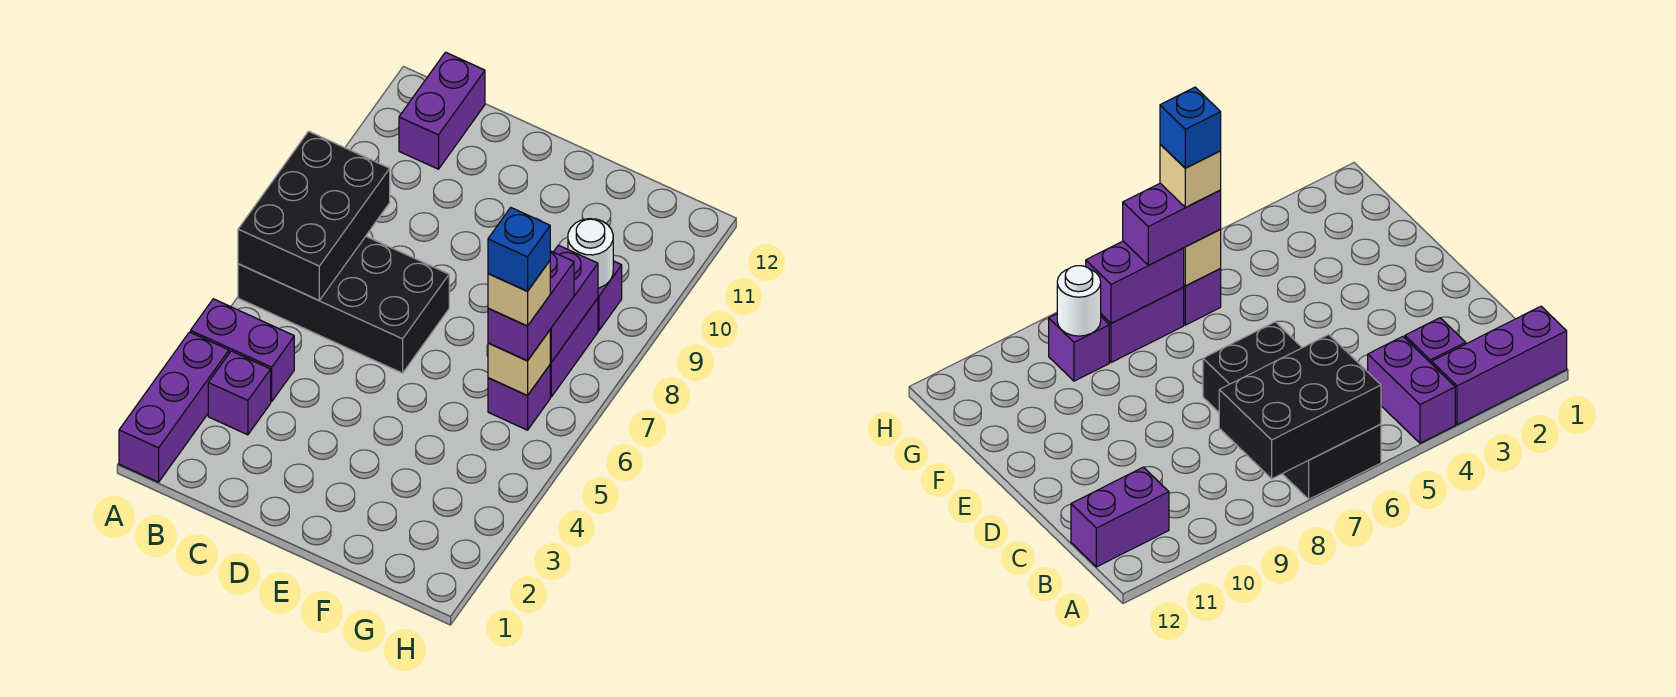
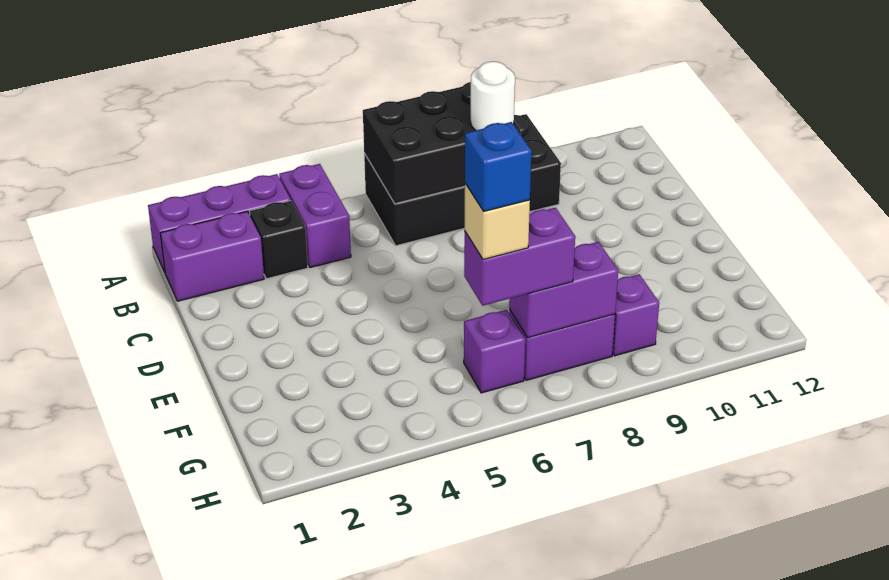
black 2x4 brick [238,236,449,373] -> black 2x4 brick turned to [364,114,561,246]
purple 1x1 brick [208,351,271,435] -> black 1x1 brick [250,201,308,279]
purple 1x2 brick [399,52,485,169] -> purple 1x2 brick moved to [160,211,264,301]
tan 1x1 brick [488,330,550,396] -> none
white 1x1 round brick [568,219,613,288] -> white 1x1 round brick moved to [470,61,515,130]

